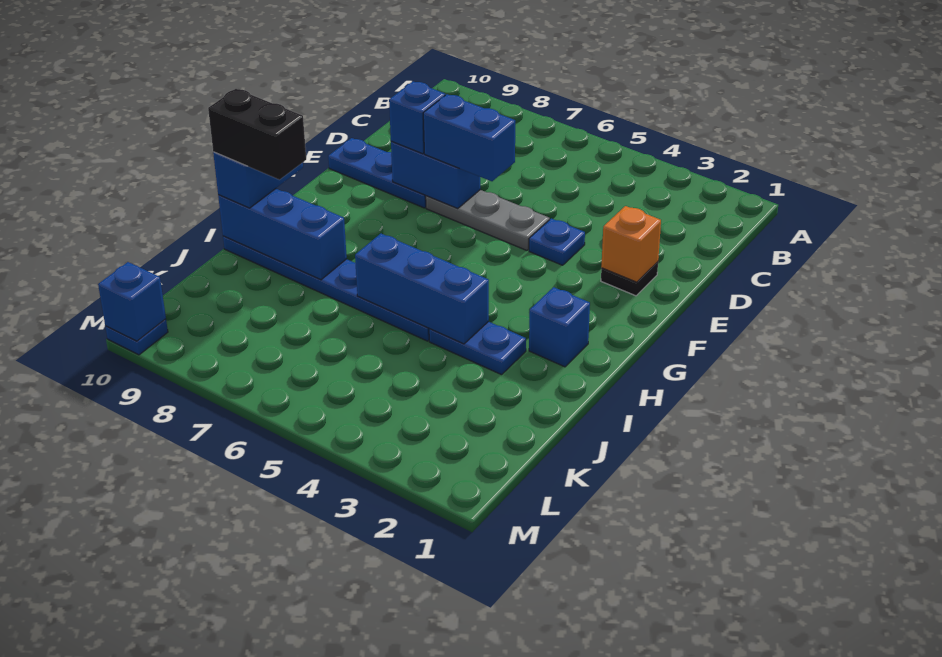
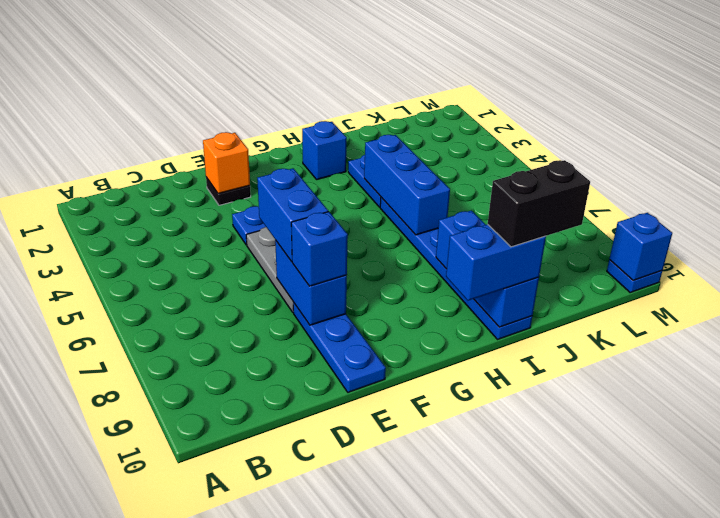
black 1x2 brick [208,89,306,180] -> black 1x2 brick turned to [488,160,590,247]

